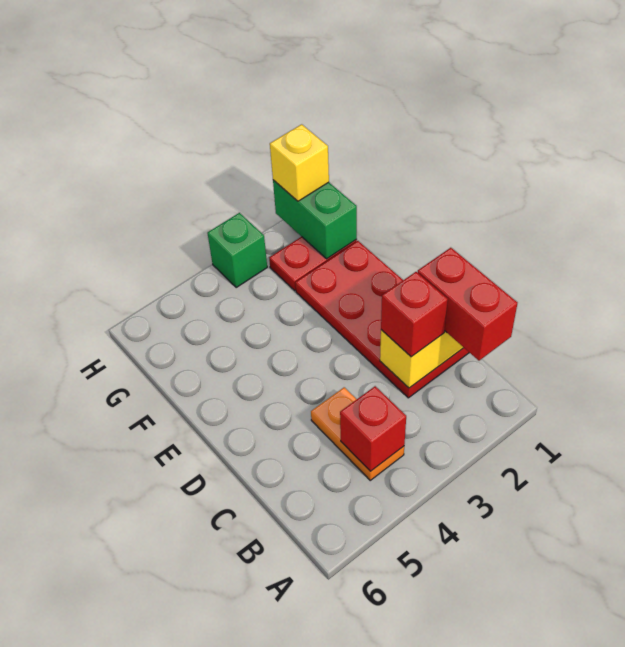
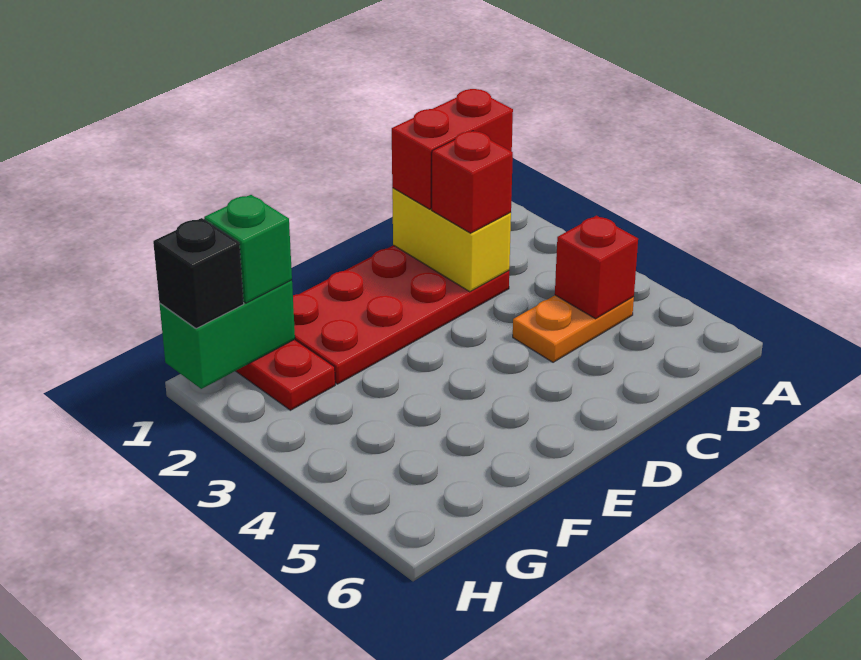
yellow 1x1 brick [270,124,329,201] -> black 1x1 brick [153,218,244,329]
green 1x1 brick [207,213,267,288] -> green 1x1 brick moved to [204,195,292,303]

